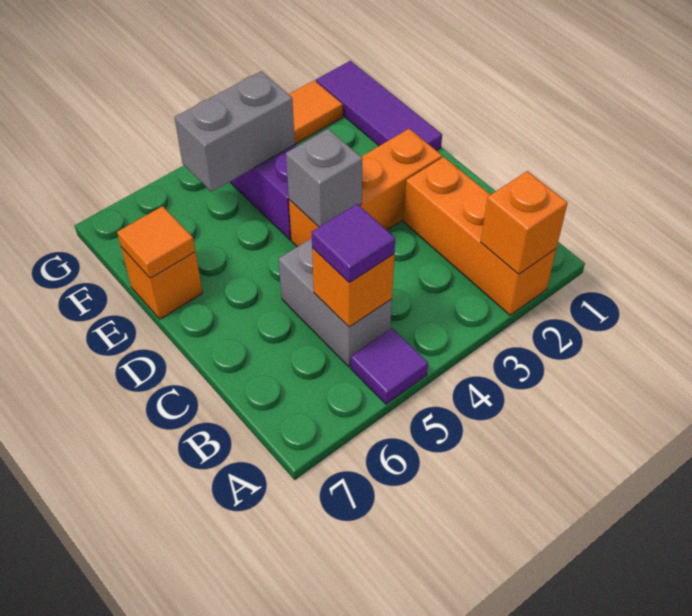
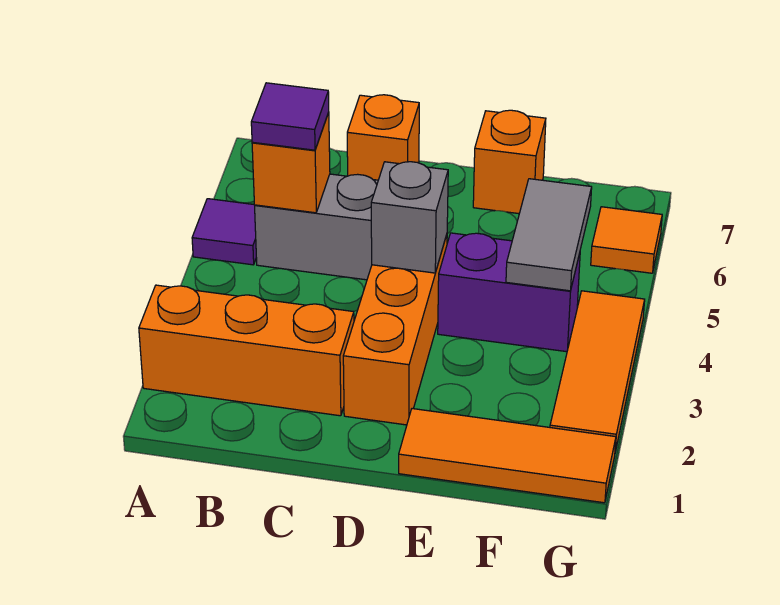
orange 1x1 brick [481,171,567,274] -> orange 1x1 brick moved to [347,95,419,180]
purple 1x3 tile [316,61,442,151] -> orange 1x3 tile [399,409,616,503]
orange 1x1 tile [117,206,195,278] -> orange 1x1 tile moved to [591,207,662,273]
grey 1x2 brick [175,71,295,192] -> grey 1x2 tile [506,179,592,291]

